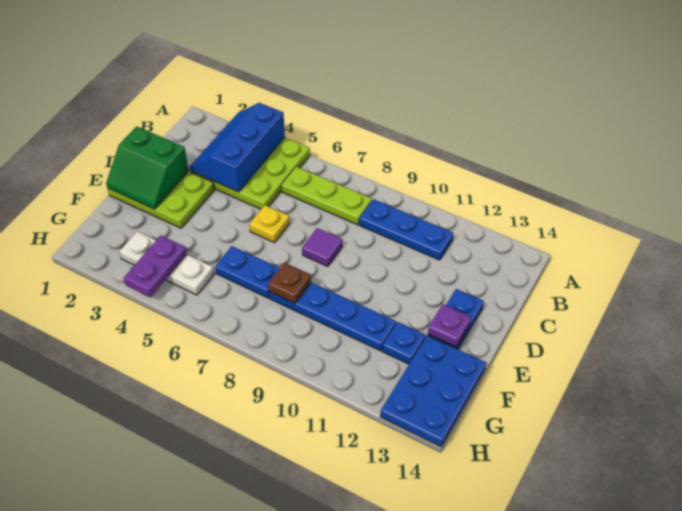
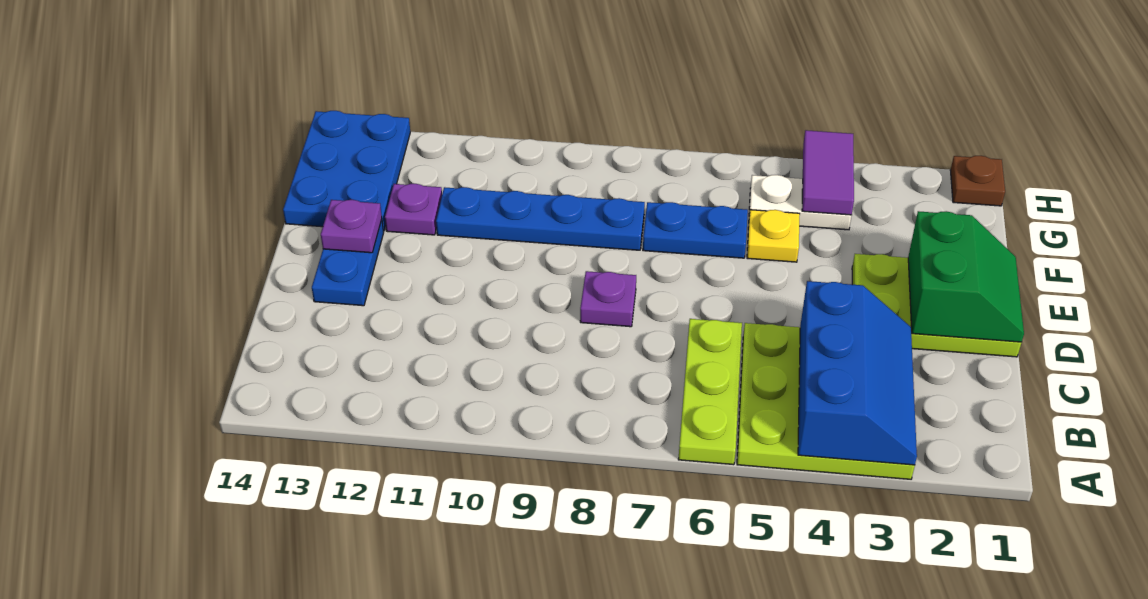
lime 1x3 plate [281,167,372,225] -> lime 1x3 plate turned to [678,319,742,465]
blue 1x3 plate [359,199,453,260] -> none
green 2x2 slope [106,126,189,209] -> green 2x2 slope turned to [908,211,1024,342]
yellow 1x1 plate [249,205,290,243] -> yellow 1x1 plate moved to [747,210,800,262]
purple 1x1 tile [302,228,342,266] -> purple 1x1 plate [580,271,636,327]
brown 1x1 plate [268,263,311,303] -> brown 1x1 plate moved to [951,156,1005,206]
blue 1x1 plate [382,322,426,364] -> purple 1x1 plate [385,184,442,235]
white 1x3 plate [119,232,214,295] -> white 1x2 plate [749,175,852,230]
purple 1x2 plate [124,235,187,297] -> purple 1x2 tile [802,130,854,215]

